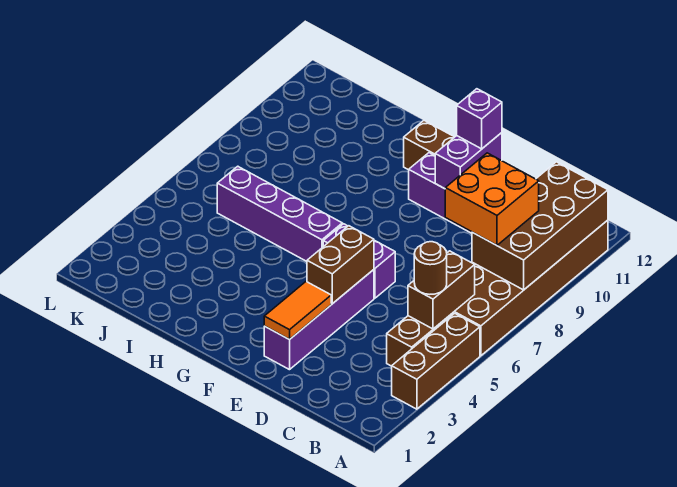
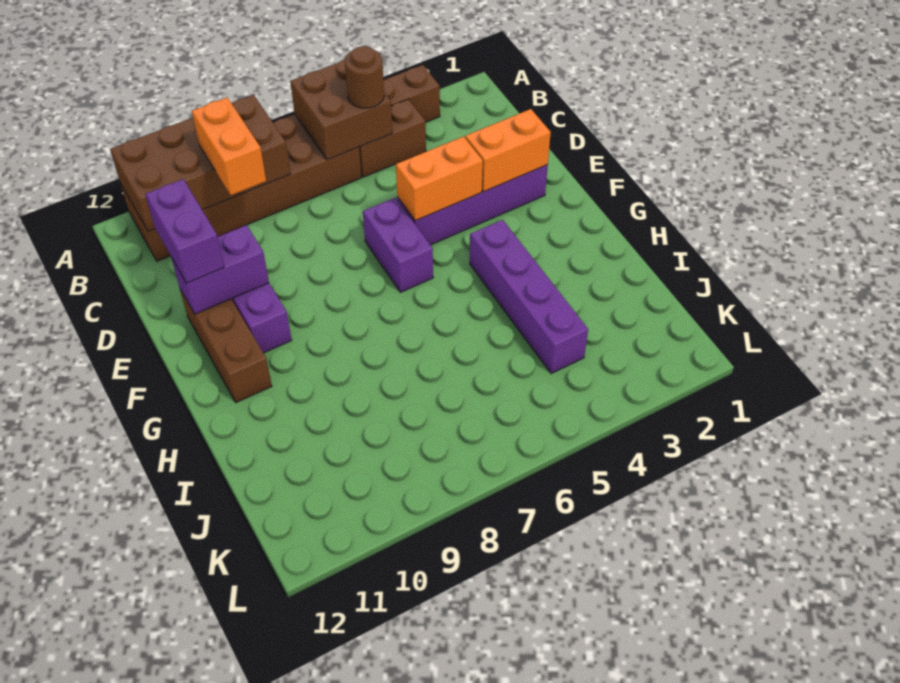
brown 1x2 brick [408,251,475,329] -> brown 2x2 brick [290,59,392,160]
orange 2x2 brick [445,153,539,245] -> orange 1x2 brick [192,98,266,195]
orange 1x2 tile [264,282,331,339] -> orange 1x2 brick [465,109,551,192]
brown 1x2 brick [307,226,374,304] -> orange 1x2 brick [396,136,483,221]
purple 1x1 brick [457,89,502,149] -> purple 1x2 brick [145,179,224,283]
purple 1x4 brick [217,166,342,261] -> purple 1x4 brick moved to [470,220,588,373]

